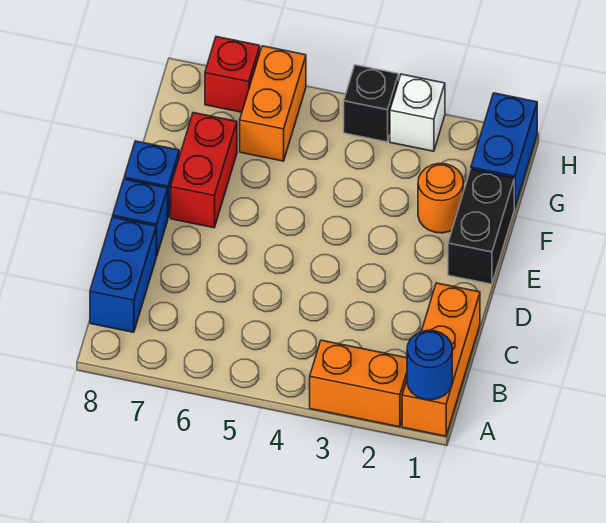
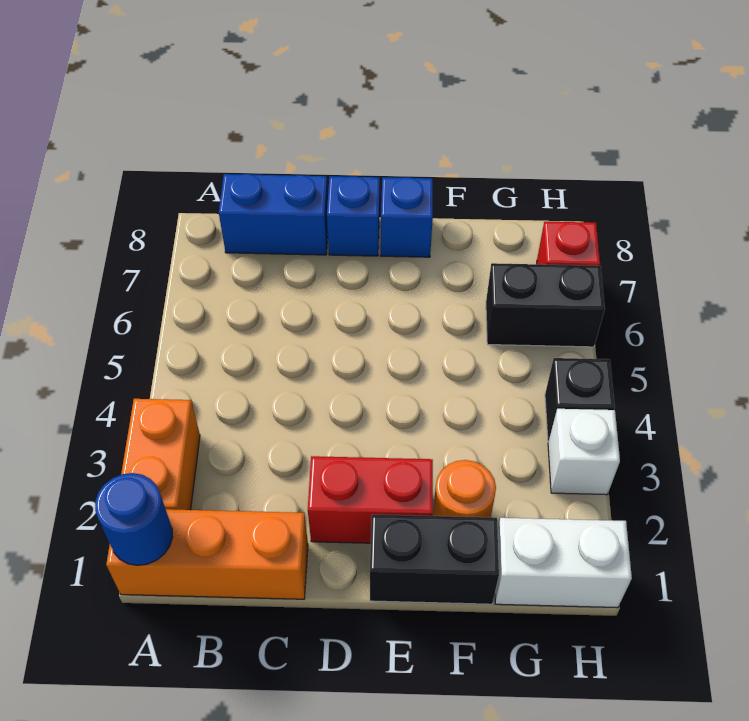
red 1x2 brick [171,113,237,228] -> red 1x2 brick moved to [308,456,433,543]
blue 1x2 brick [471,93,537,208] -> white 1x2 brick [495,518,632,608]
orange 1x2 brick [240,46,306,161] -> black 1x2 brick [486,263,605,347]

